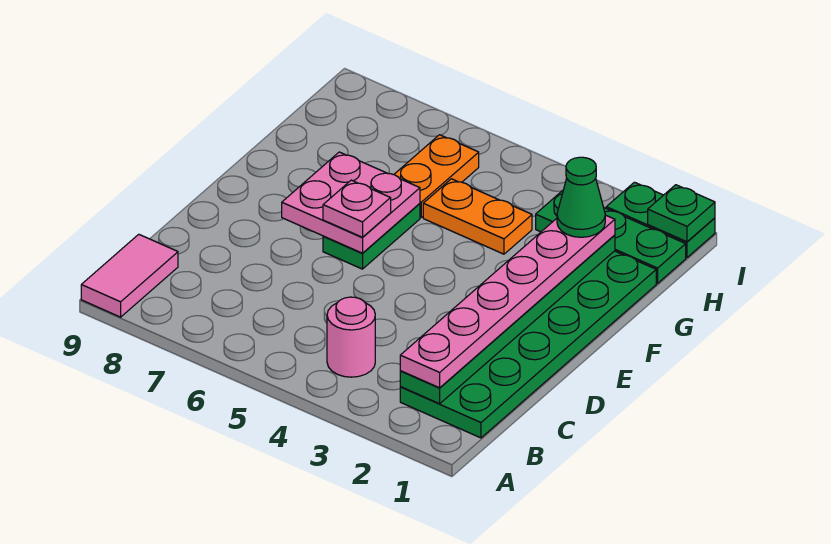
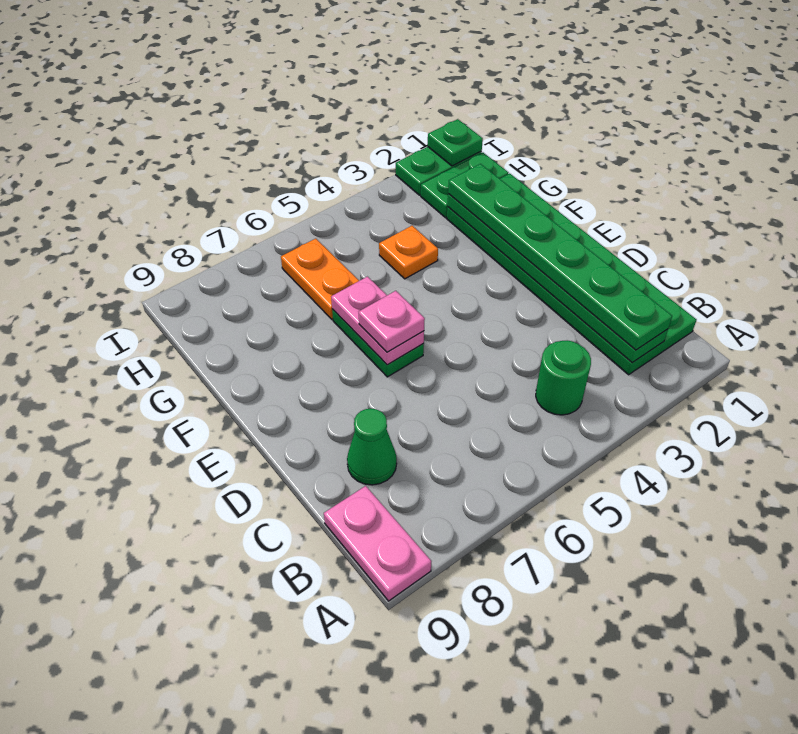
pink 1x2 tile [81,234,178,317] -> pink 1x2 plate [324,486,431,601]
pink 1x6 plate [400,215,615,388] -> green 1x6 plate [448,164,672,350]
pink 1x1 round brick [327,297,375,377] -> green 1x1 round brick [536,341,591,415]
pink 2x2 plate [282,152,420,253] -> pink 1x2 plate [331,277,424,365]
green 1x1 cone [557,157,605,237] -> green 1x1 cone moved to [347,408,397,485]
orange 1x2 plate [423,179,532,254] -> orange 1x1 plate [379,226,438,279]
green 1x3 plate [536,191,686,283] -> green 1x2 plate [421,153,508,218]

